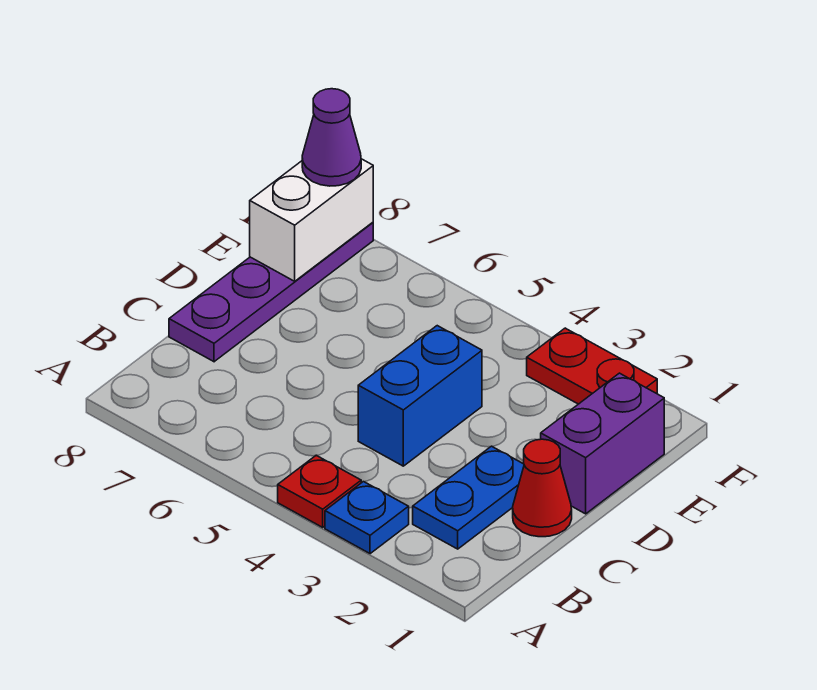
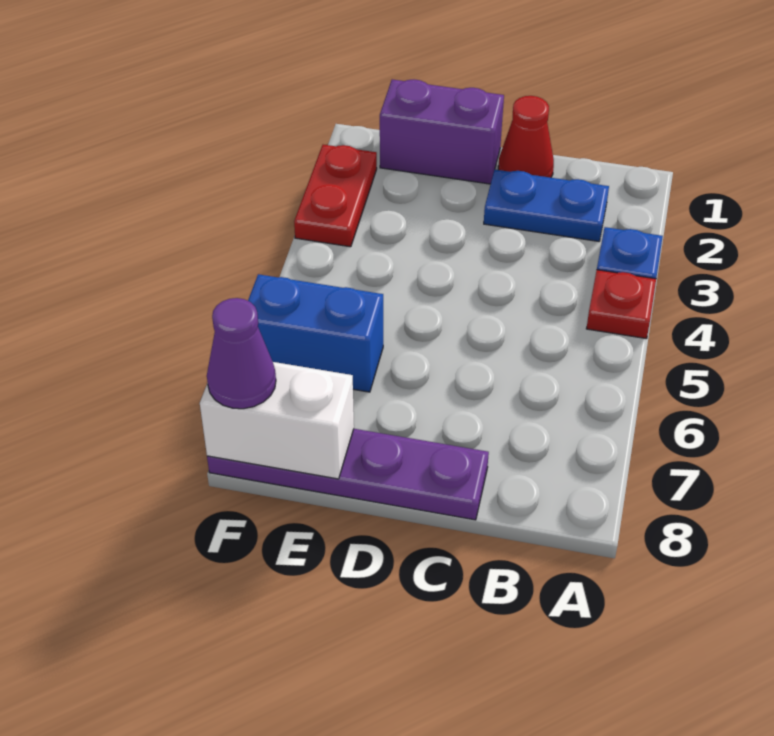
blue 1x2 brick [358,326,482,466] -> blue 1x2 brick moved to [248,274,383,392]

